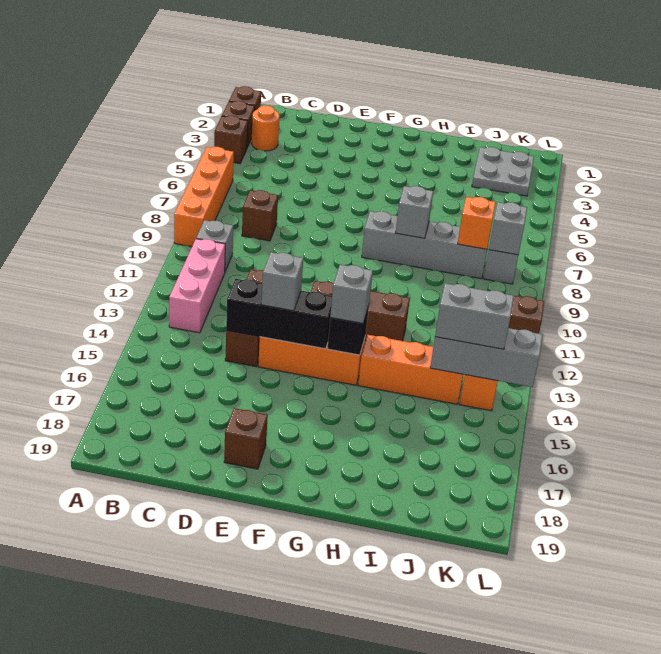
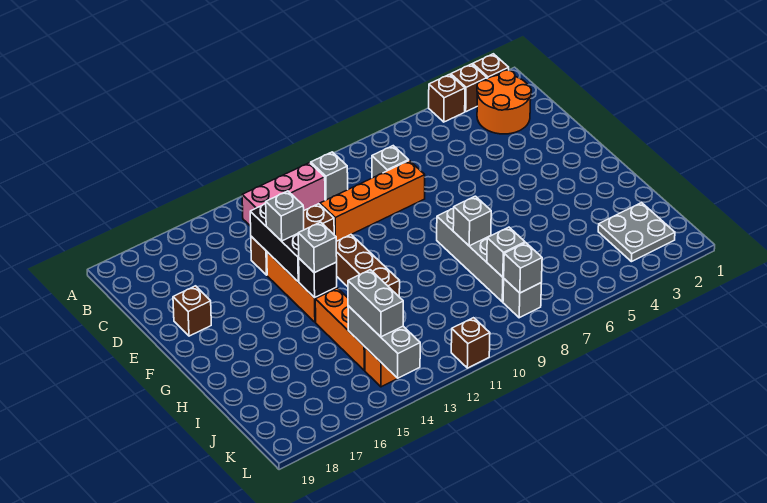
orange 1x4 brick [174,147,234,246] -> orange 1x4 brick moved to [320,160,425,241]
orange 1x1 round brick [251,105,280,151] -> orange 2x2 round brick [477,70,531,134]
brown 1x1 brick [242,190,278,241] -> grey 1x1 brick [372,146,409,178]
orange 1x1 brick [458,197,496,249] -> grey 1x1 brick [487,227,525,277]

